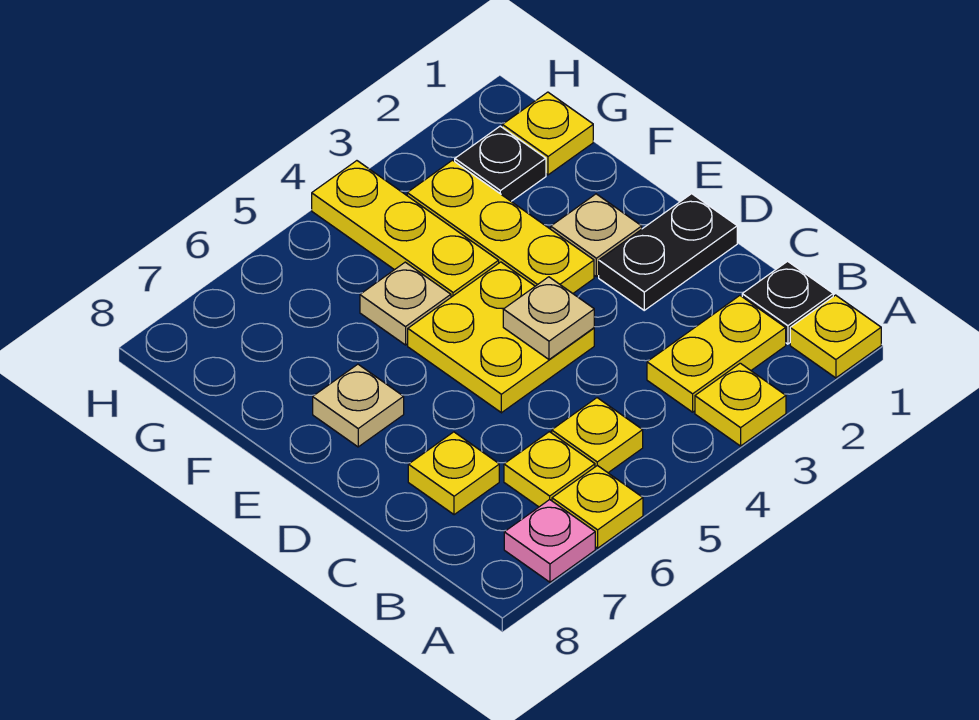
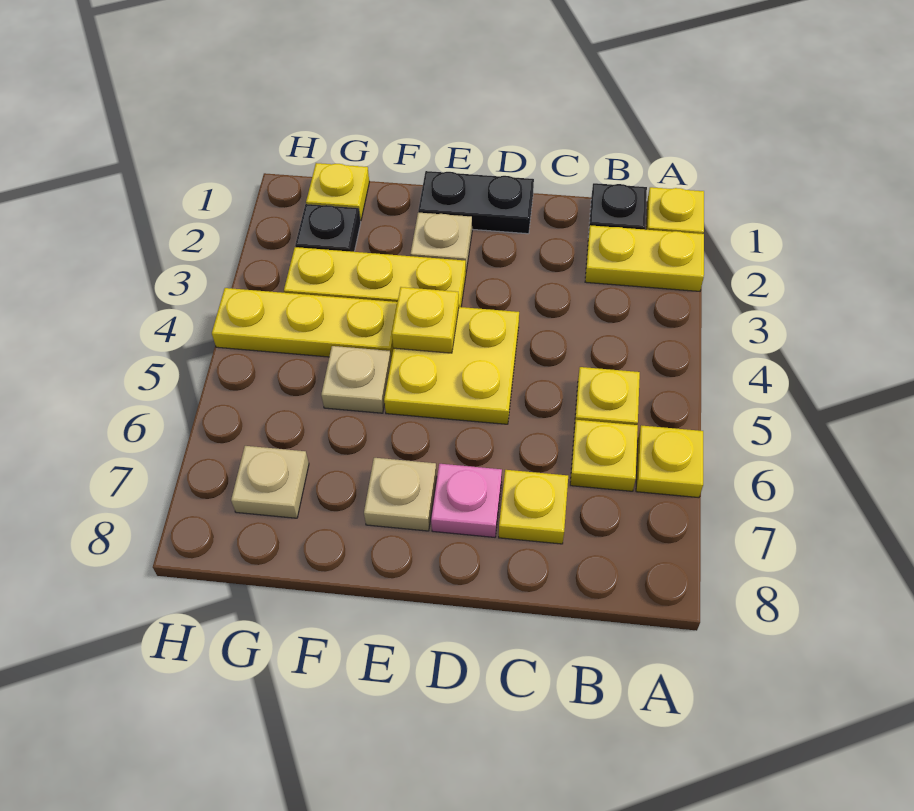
yellow 1x1 plate [695,363,786,446] -> yellow 1x1 plate moved to [392,287,459,353]
pink 1x1 plate [504,500,595,582] -> pink 1x1 plate moved to [431,464,502,537]
yellow 1x2 plate [647,296,786,412] -> yellow 1x2 plate turned to [585,225,704,291]
black 1x2 plate [599,194,737,310] -> black 1x2 plate turned to [418,171,534,234]
tan 1x1 plate [503,277,594,359] -> tan 1x1 plate moved to [231,446,309,518]

